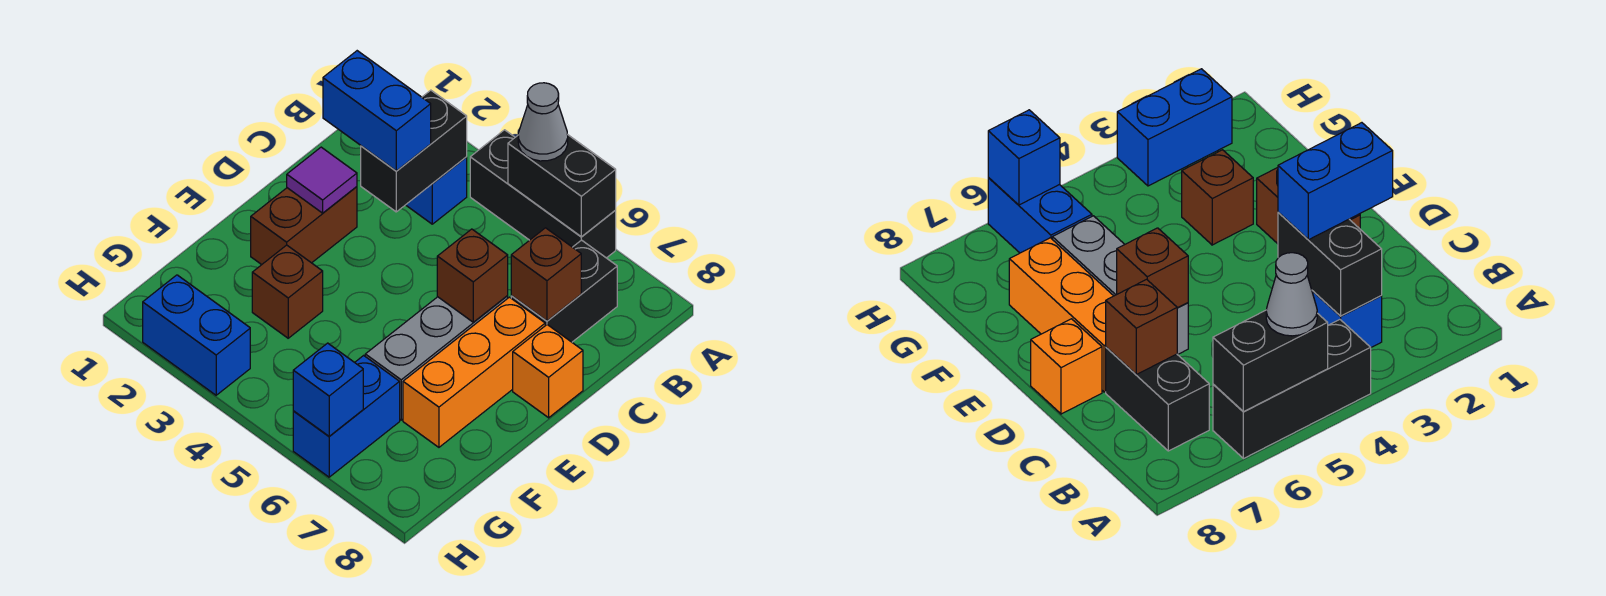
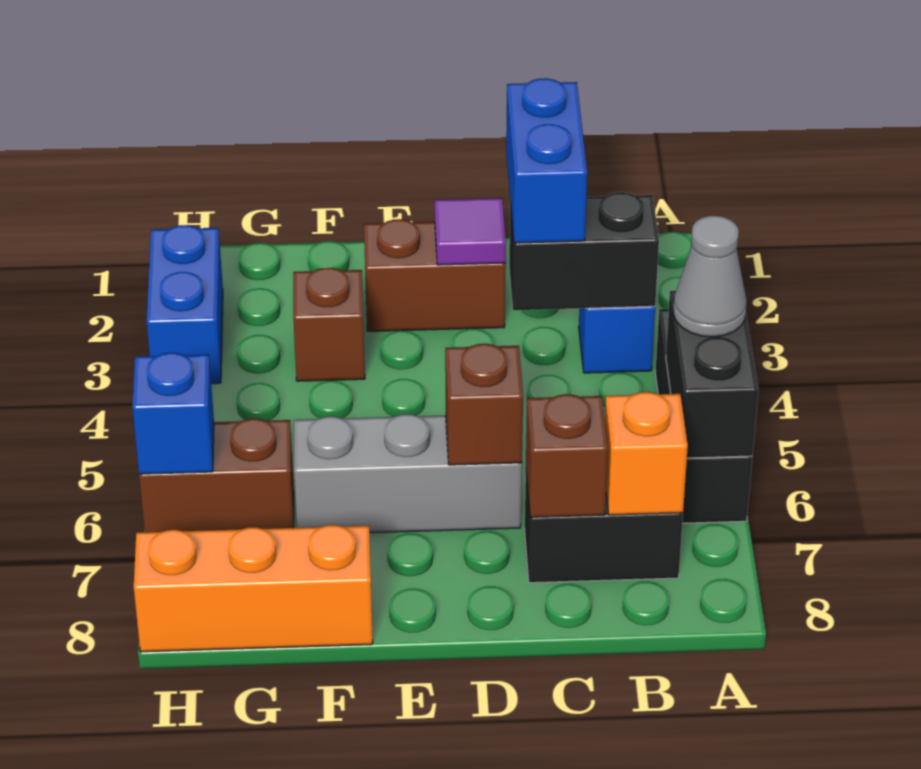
orange 1x3 brick [403,297,545,447] -> orange 1x3 brick moved to [134,525,373,652]
orange 1x1 brick [513,325,583,418] -> orange 1x1 brick moved to [605,392,688,515]
blue 1x2 brick [293,355,400,477] -> brown 1x2 brick [139,419,294,532]

